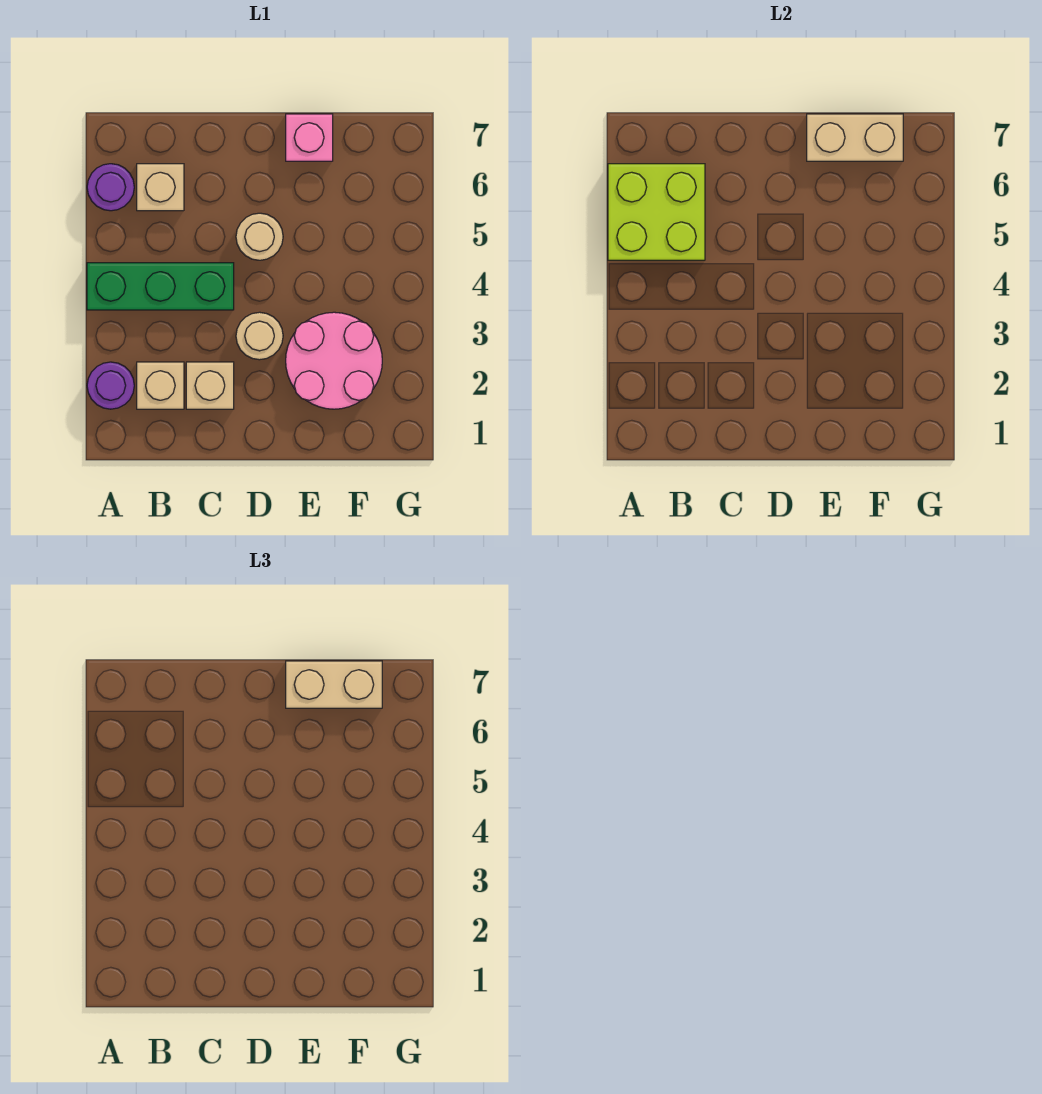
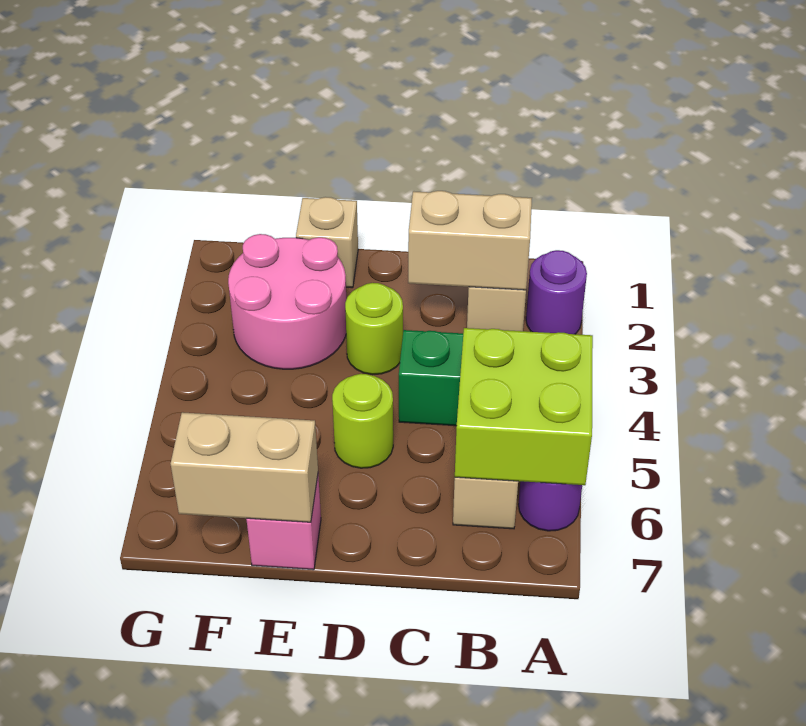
tan 1x1 brick [186,362,234,409] -> tan 1x1 brick moved to [296,197,358,288]
tan 1x1 round brick [236,312,283,360] -> lime 1x1 round brick [345,283,403,375]
tan 1x1 round brick [236,213,283,260] -> lime 1x1 round brick [332,374,393,468]
tan 1x2 brick [286,661,382,708] -> tan 1x2 brick moved to [408,191,532,290]

